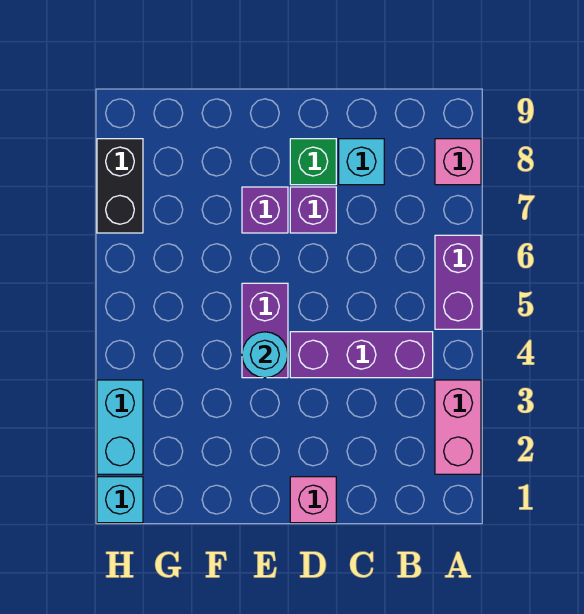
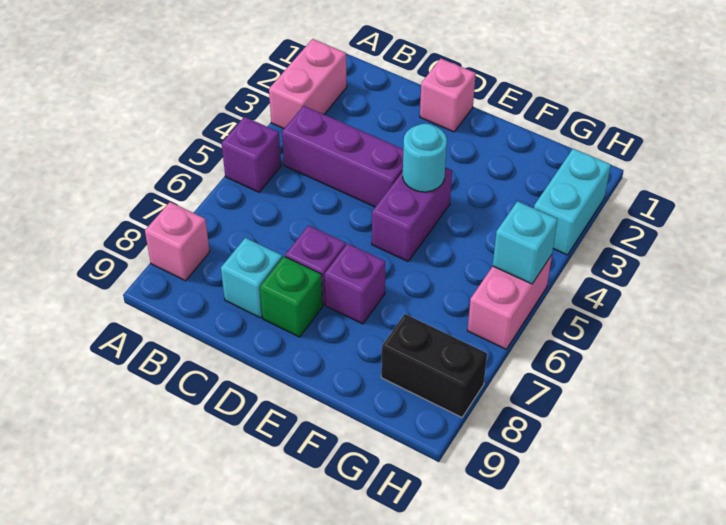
purple 1x2 brick [435,235,481,329] -> purple 1x1 brick [222,117,281,192]
cyan 1x1 brick [97,477,143,523] -> cyan 1x1 brick moved to [493,201,558,284]
none -> pink 1x2 brick [467,255,552,349]
black 1x2 brick [97,139,143,233] -> black 1x2 brick turned to [381,314,487,417]

